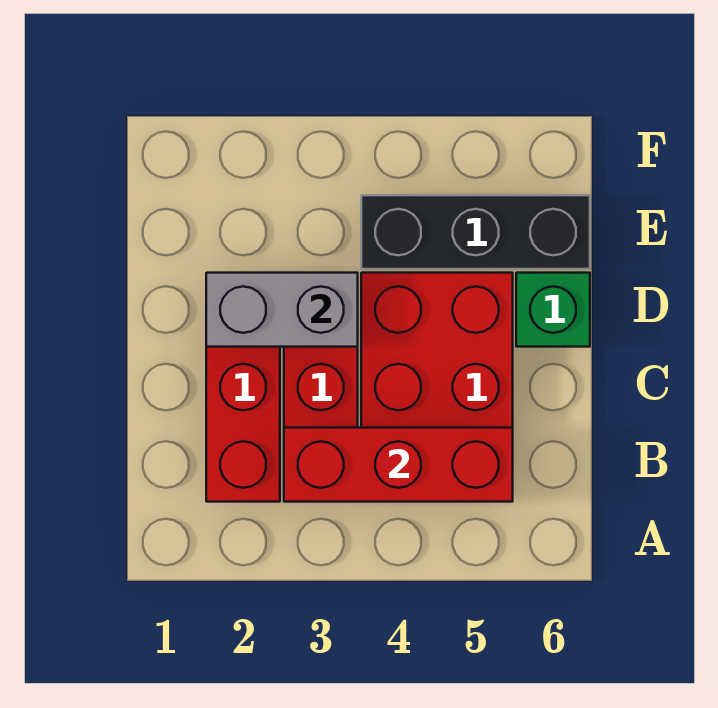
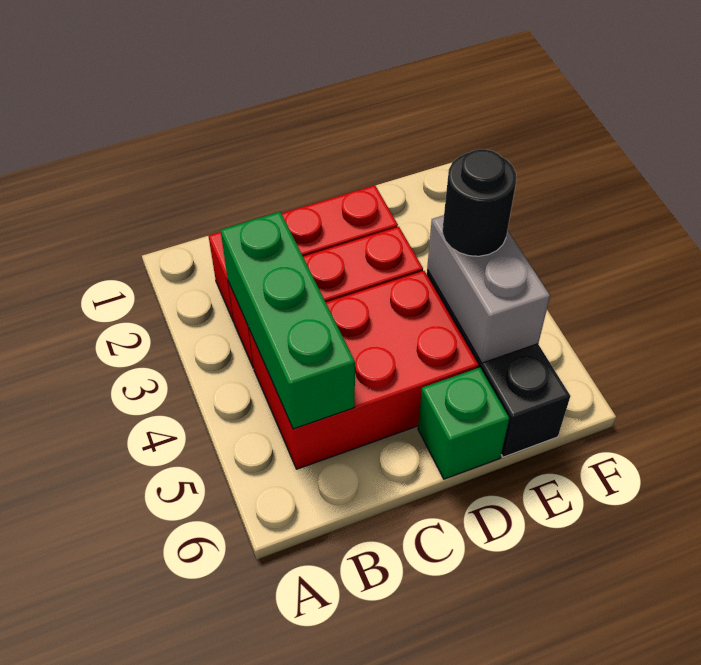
red 1x3 brick [284,428,513,502] -> green 1x3 brick [221,212,355,429]
grey 1x2 brick [206,273,358,347] -> grey 1x2 brick moved to [427,215,550,363]
none -> black 1x1 round brick [443,149,516,256]

